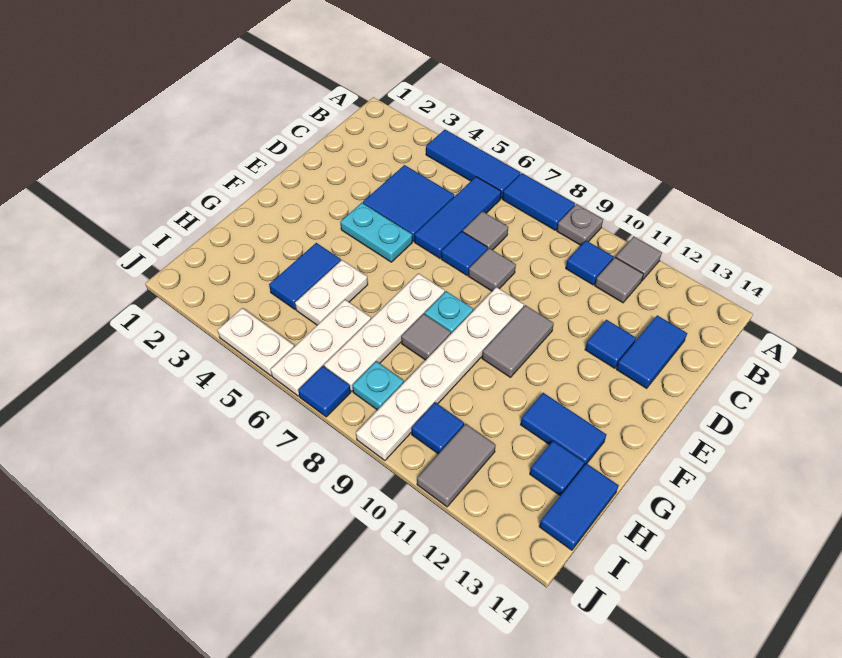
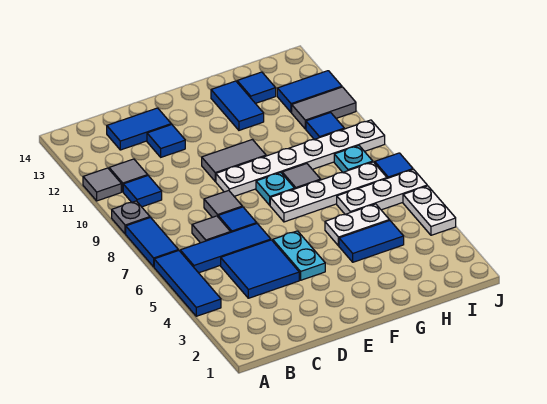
blue 1x2 tile [539,463,619,550] -> blue 1x2 tile moved to [277,71,342,112]

